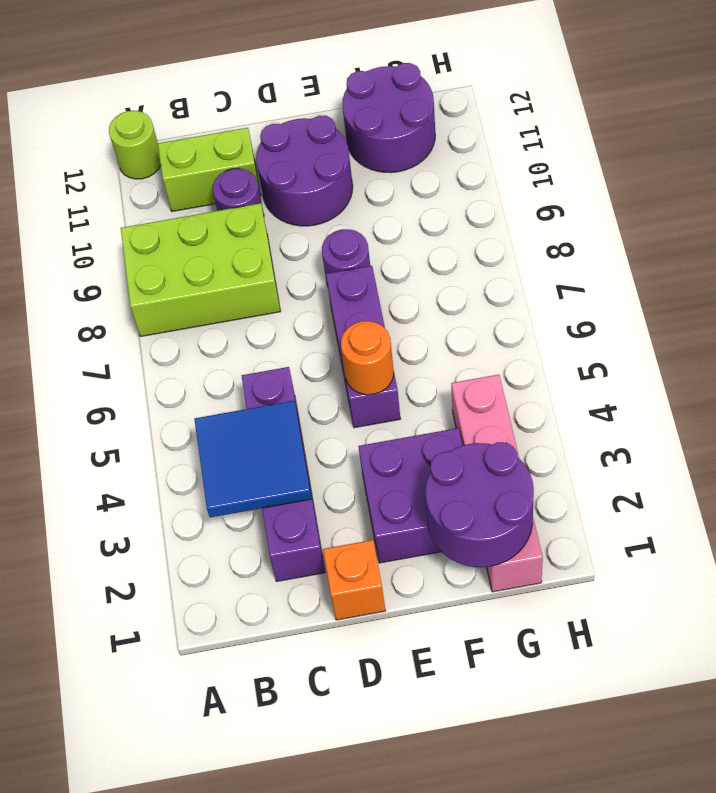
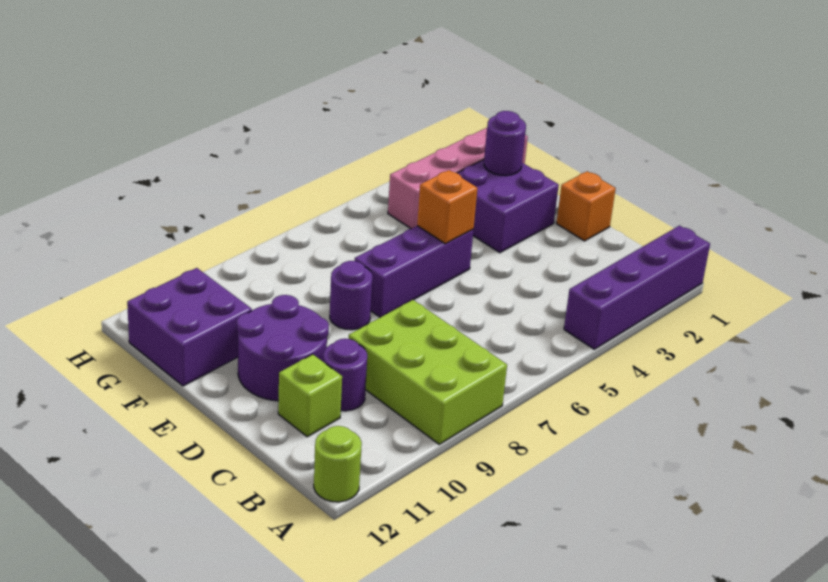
blue 2x2 tile [194,401,312,517] -> none
lime 1x2 brick [158,128,261,211] -> lime 1x1 brick [278,354,342,437]
purple 1x4 brick [242,367,325,581] -> purple 1x4 brick moved to [564,226,710,349]
orange 1x1 round brick [341,321,394,395] -> orange 1x1 brick [417,170,478,244]
purple 2x2 round brick [425,442,534,567] -> purple 1x1 round brick [484,111,526,176]
purple 2x2 round brick [342,63,435,173] -> purple 2x2 brick [127,268,252,386]

